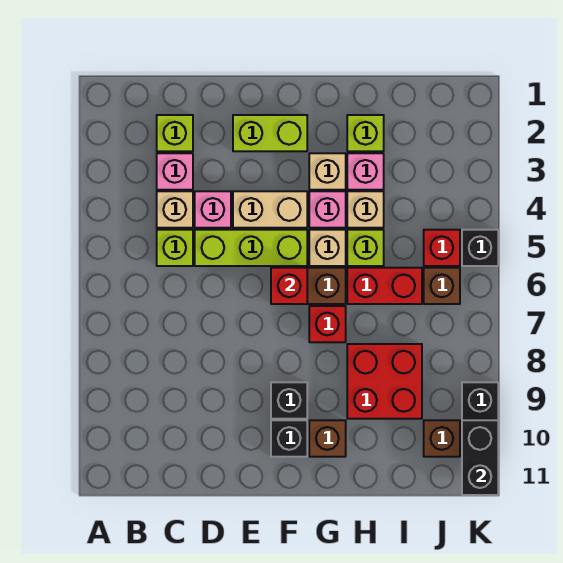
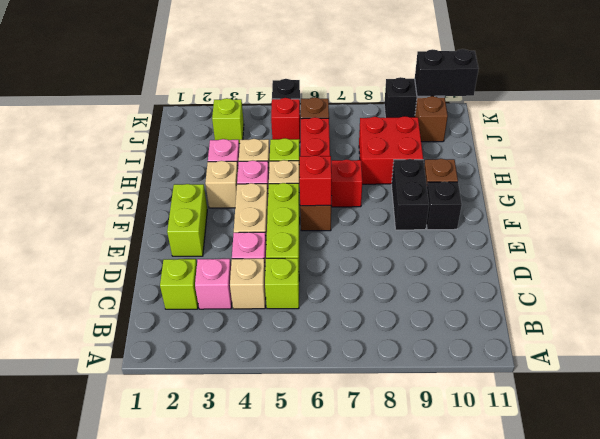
black 1x1 brick [271,382,307,419] -> black 1x2 brick [392,159,429,230]
lime 1x1 brick [347,115,384,151] -> lime 1x1 brick moved to [212,98,244,144]

